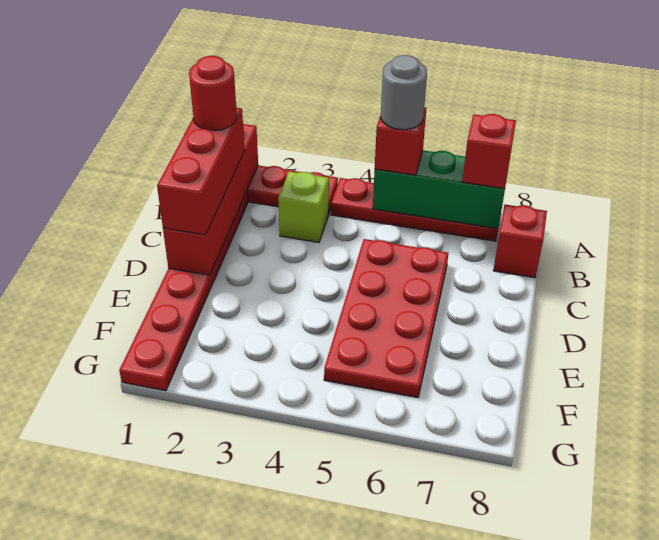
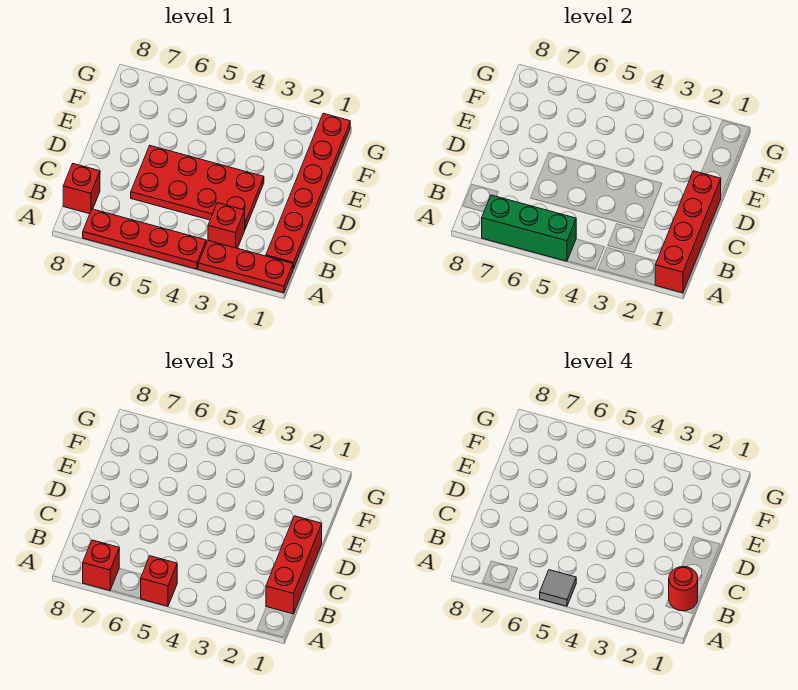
grey 1x1 round brick [381,55,427,130] -> grey 1x1 tile [540,570,576,606]
lime 1x1 brick [278,172,329,242] -> red 1x1 brick [208,203,245,248]
red 2x4 plate [324,239,448,398] -> red 2x4 plate turned to [131,146,264,229]

